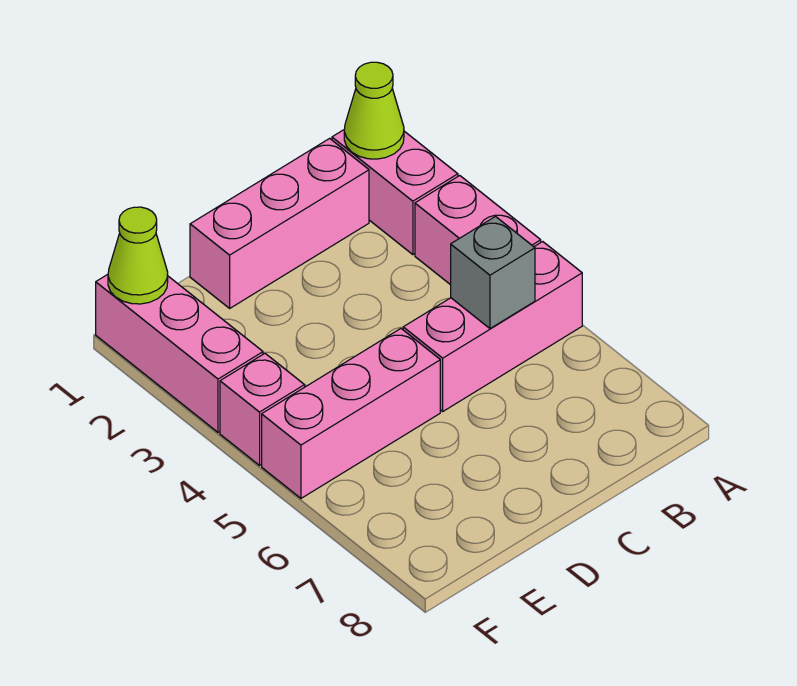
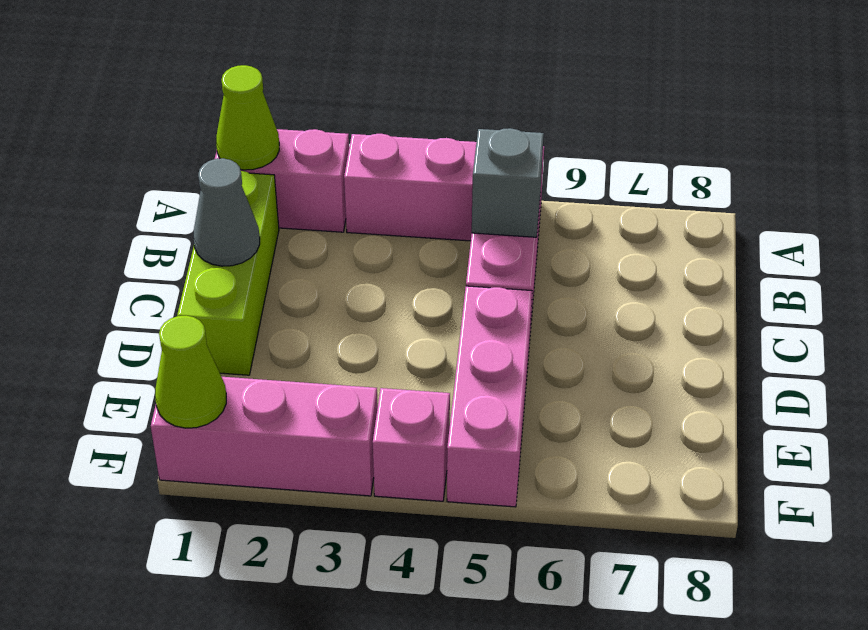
pink 1x3 brick [190,138,369,308] -> lime 1x3 brick [177,171,279,375]
none -> grey 1x1 cone [194,158,260,266]

